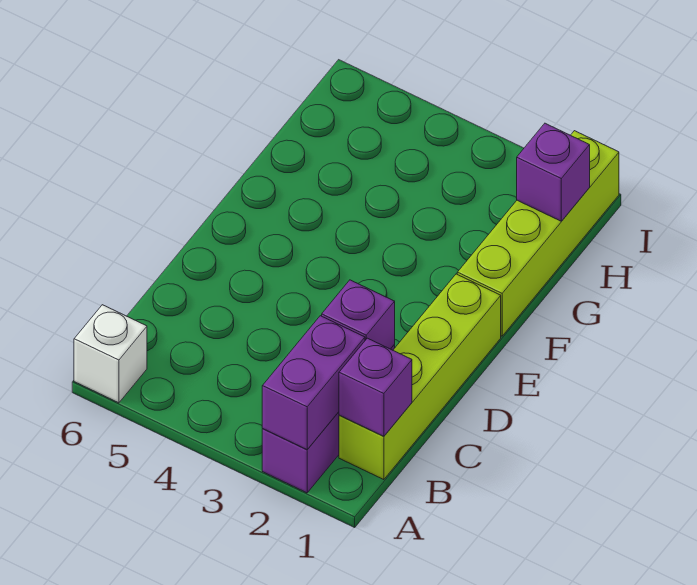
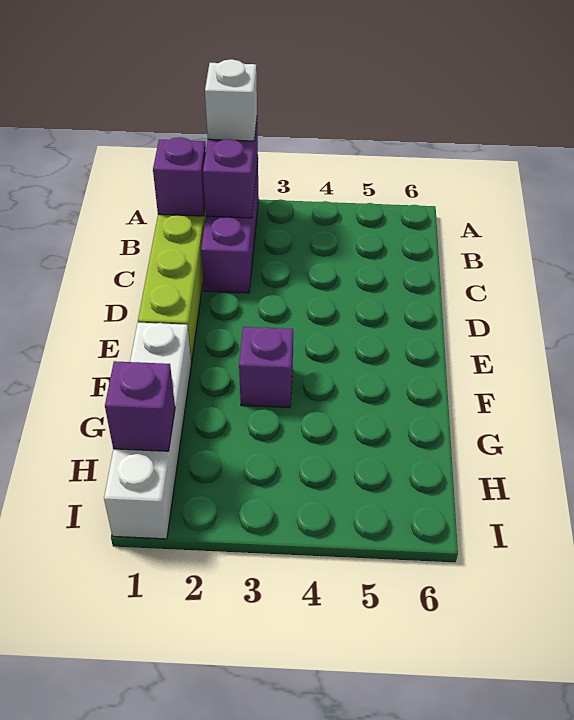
white 1x1 brick [74,305,147,403] -> white 1x1 brick moved to [205,59,257,141]
purple 1x1 brick [322,280,395,349] -> purple 1x1 brick moved to [239,327,293,408]
lime 1x4 brick [457,131,619,336] -> white 1x4 brick [104,323,191,539]

